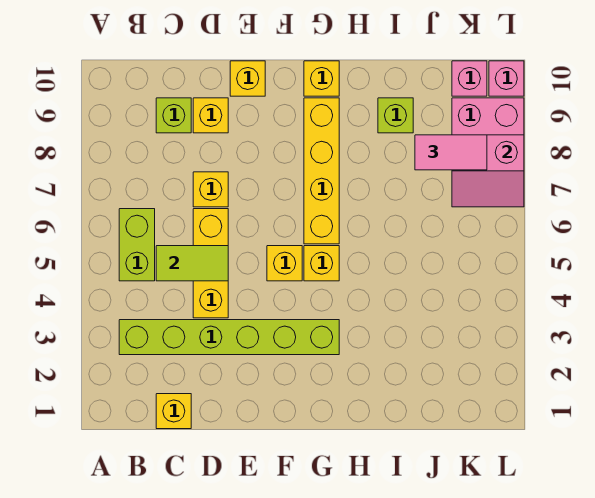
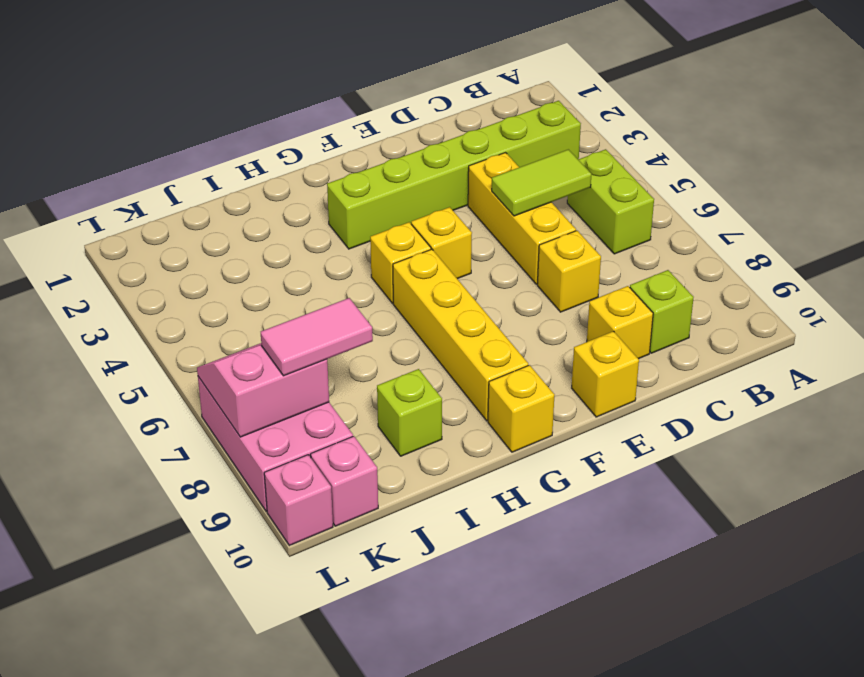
yellow 1x1 brick [156,394,191,429] -> none

